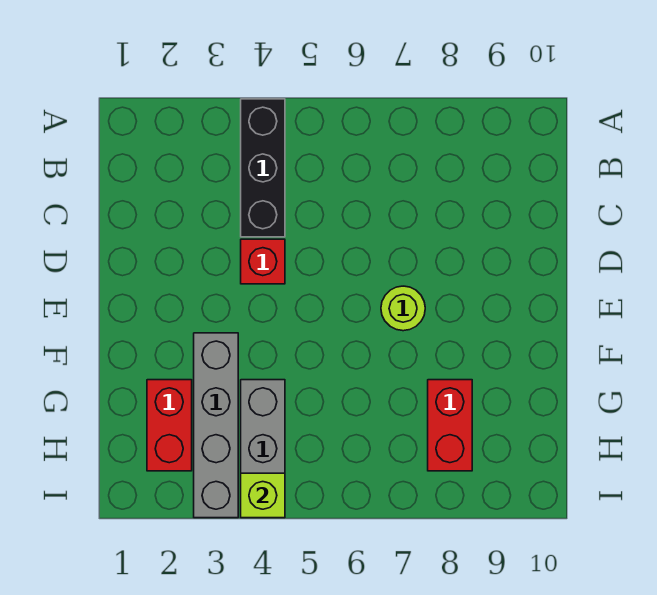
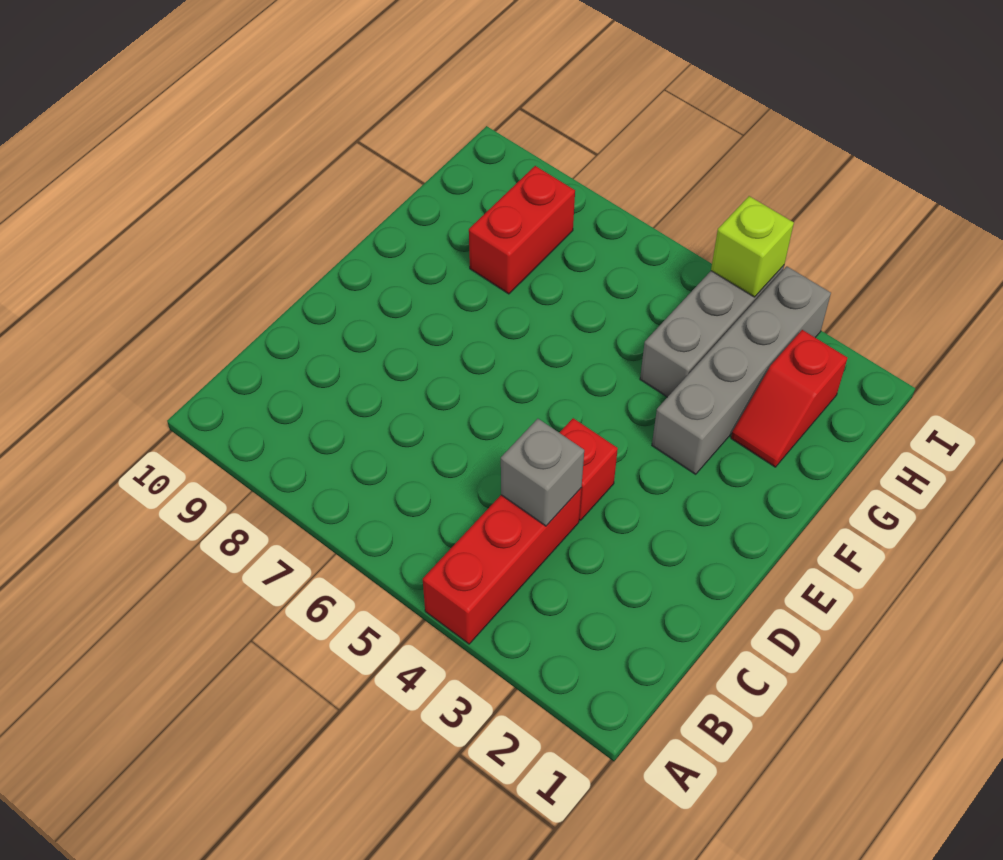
black 1x3 brick [241,99,285,237] -> red 1x3 brick [423,489,581,644]
none -> grey 1x1 brick [501,419,584,526]
lime 1x1 round brick [381,286,425,331] -> none
red 1x2 brick [147,380,192,471] -> red 1x2 slope [731,330,848,467]

